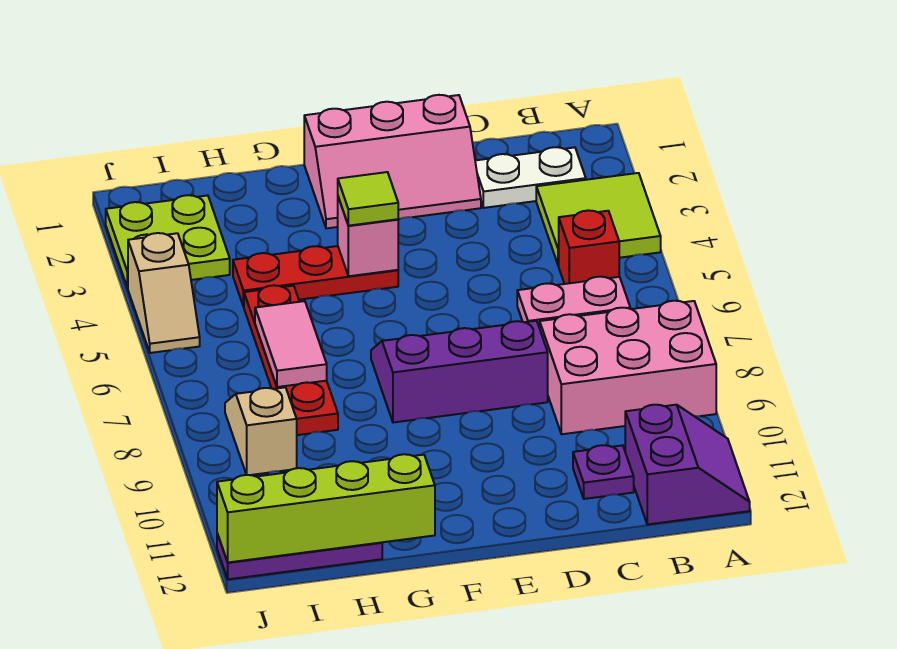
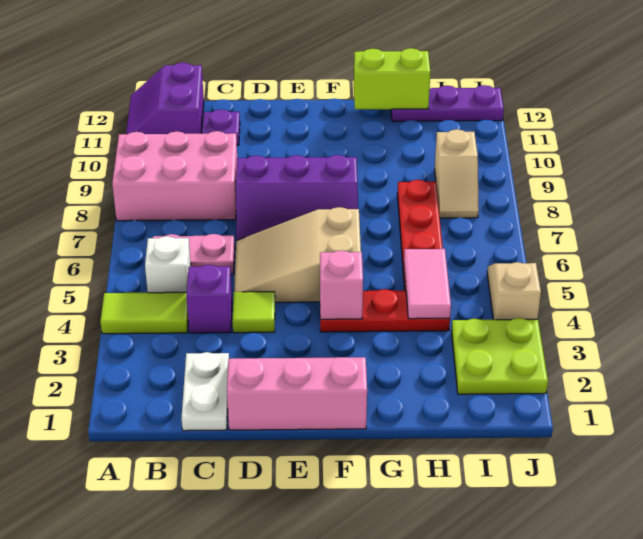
lime 2x2 tile [536,173,661,266] -> lime 1x2 tile [100,292,188,334]
white 1x2 plate [475,147,586,208] -> white 1x2 plate turned to [182,352,229,431]
red 1x1 brick [559,210,619,284] -> white 1x1 brick [145,236,191,293]
none -> purple 1x1 brick [186,265,232,333]
none -> tan 2x3 slope [234,207,361,302]
lime 1x1 tile [338,172,398,226] -> lime 1x1 tile moved to [232,292,275,333]
lime 1x4 brick [217,454,435,562] -> lime 1x2 brick [354,48,430,110]
pink 1x2 tile [255,301,327,387] -> pink 1x2 tile moved to [404,249,451,319]

